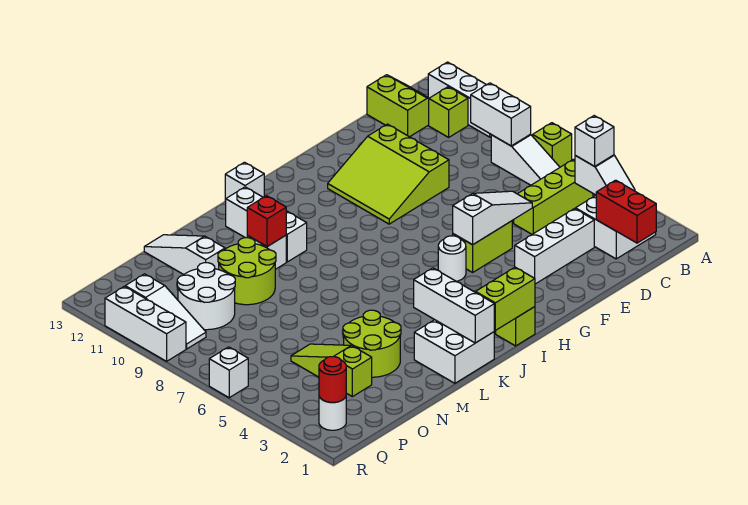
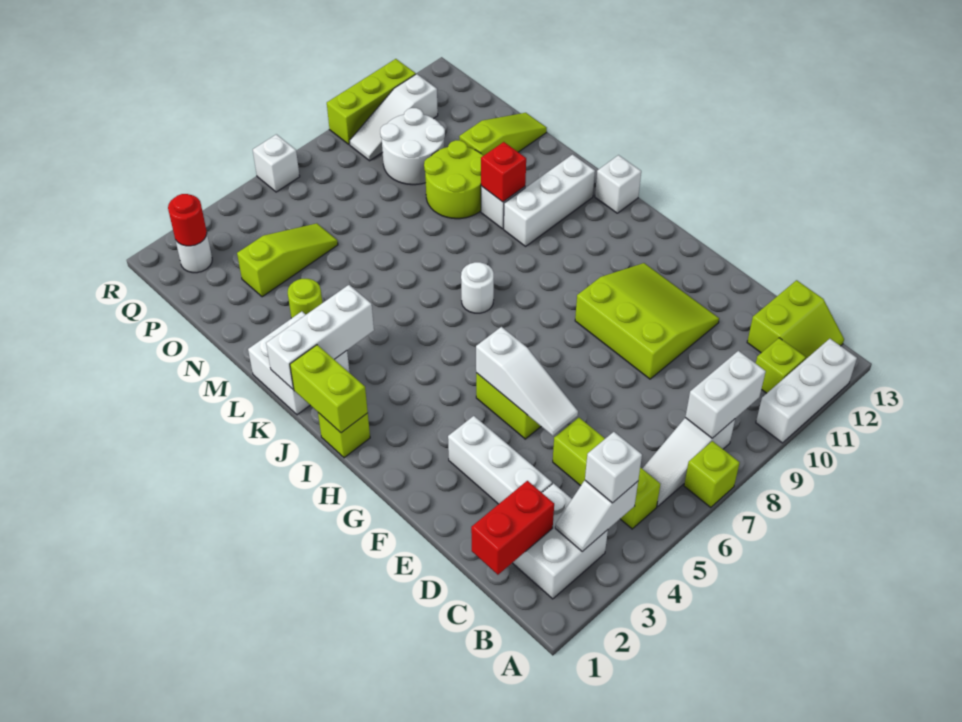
lime 3x3 slope [328,124,449,224] -> lime 3x3 slope turned to [575,263,719,379]
white 1x1 round brick [438,236,466,282] -> white 1x1 round brick moved to [461,262,494,313]
lime 2x2 round brick [343,310,401,377] -> lime 1x1 round brick [288,278,322,318]
white 1x3 slope [144,235,225,275] -> lime 1x3 slope [459,113,547,156]
white 1x3 brick [105,286,186,361] -> lime 1x3 brick [327,59,416,144]

